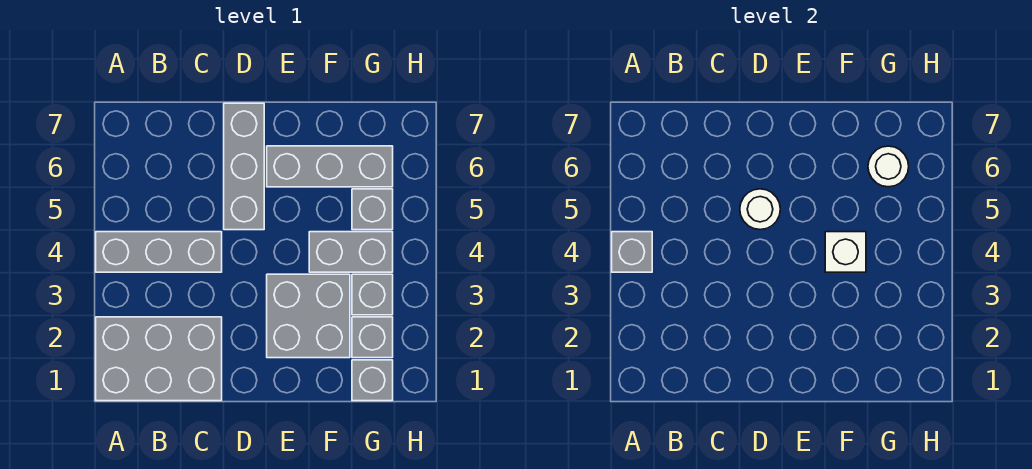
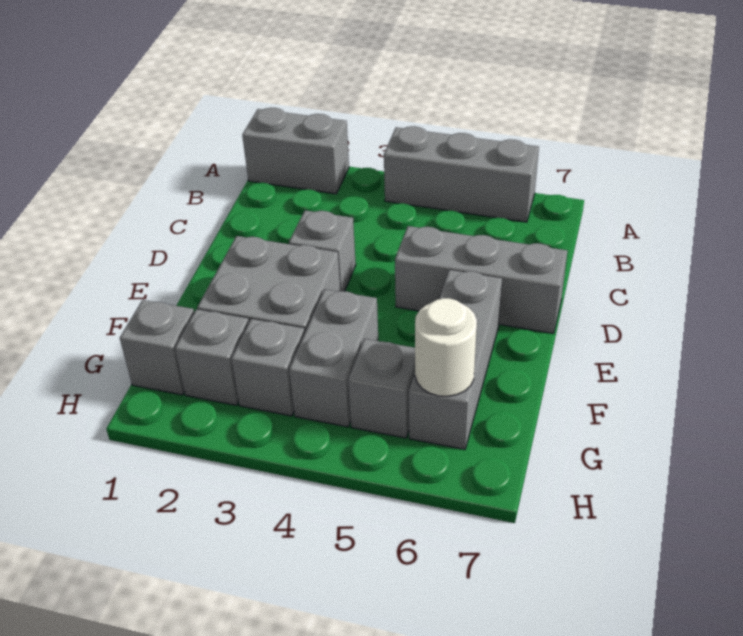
grey 2x3 brick [96,317,222,401] -> grey 1x2 brick [242,108,349,194]
grey 1x3 brick [96,232,222,272] -> grey 1x3 brick turned to [384,126,539,222]
grey 1x1 brick [612,232,652,272] -> grey 1x1 brick moved to [289,210,356,291]
white 1x1 round brick [740,189,780,230] -> none
white 1x1 brick [825,232,866,272] -> none

